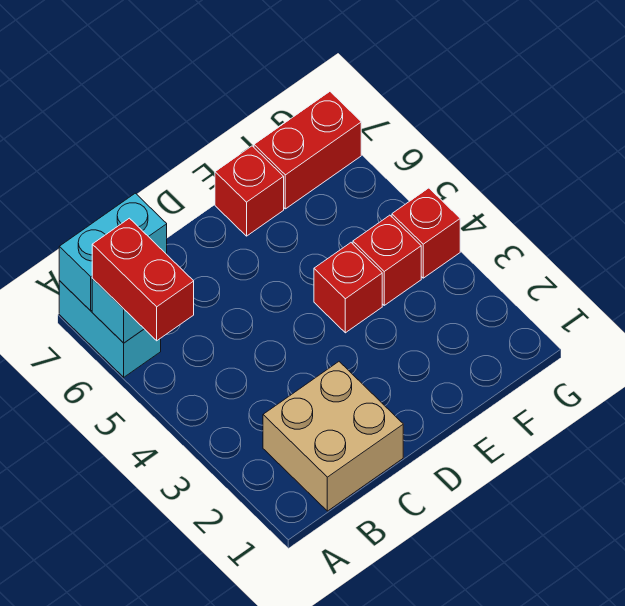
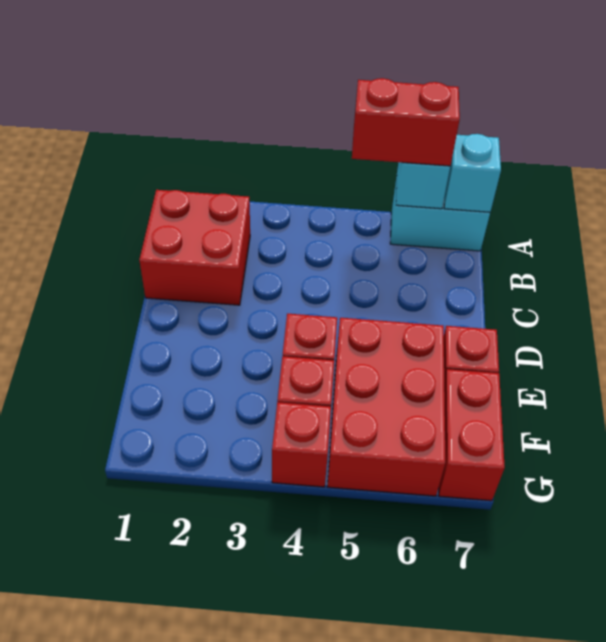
cyan 1x2 brick [59,193,167,311] -> cyan 1x1 brick [444,134,501,212]
tan 2x2 brick [263,362,403,511] -> red 2x2 brick [139,190,250,305]
none -> red 2x3 brick [327,318,445,496]

